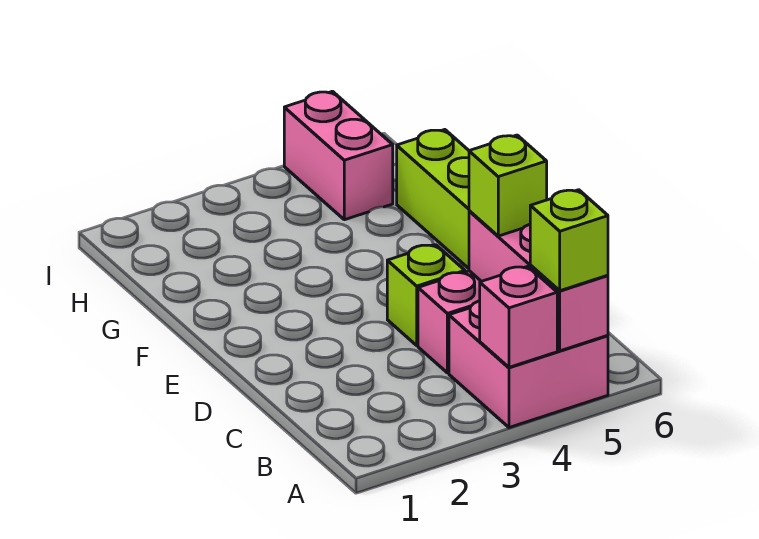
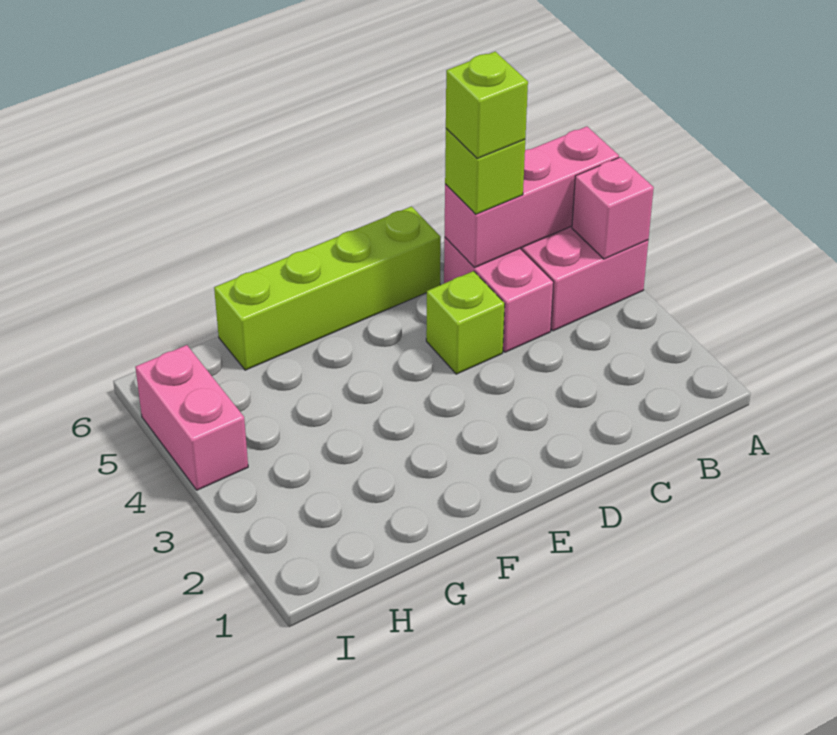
lime 1x1 brick [530,190,608,291] -> lime 1x1 brick moved to [446,52,528,158]
pink 1x2 brick [284,91,393,220] -> pink 1x2 brick turned to [135,345,248,490]

